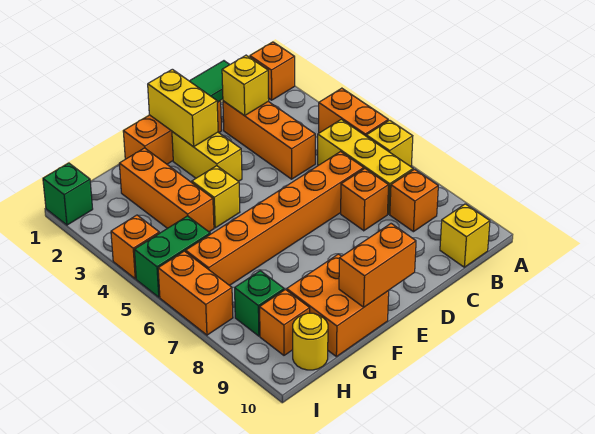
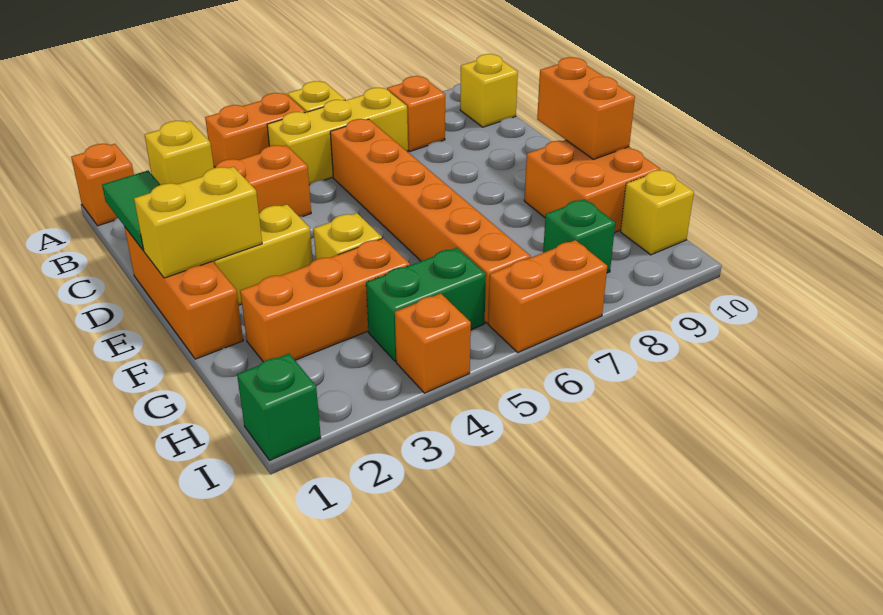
orange 1x1 brick [341,169,389,231] -> none
green 1x2 brick [134,216,210,297] -> green 1x2 brick turned to [366,248,486,361]
orange 1x1 brick [260,290,310,355] -> none
yellow 1x1 round brick [293,313,328,370] -> yellow 1x1 brick [621,170,694,255]

